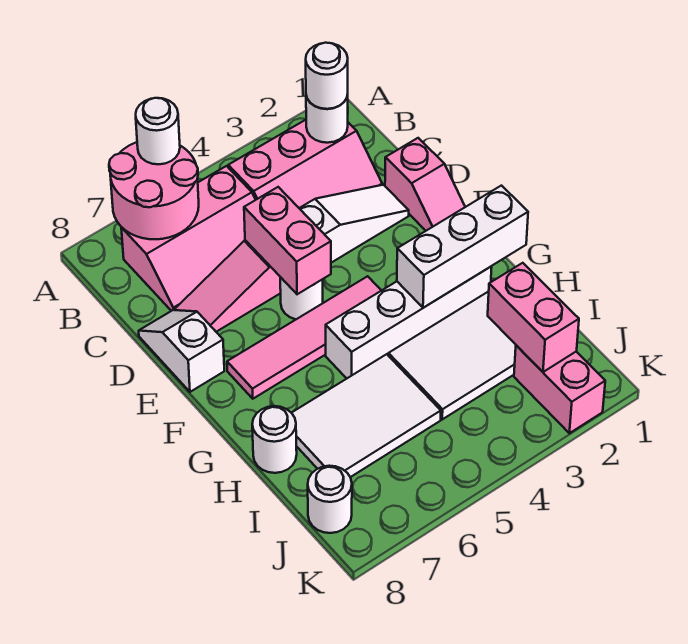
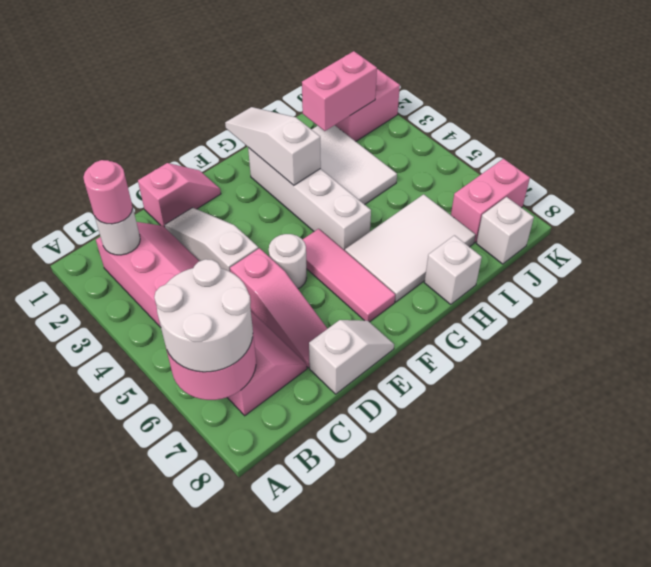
white 1x1 round brick [136,98,180,164] -> white 2x2 round brick [154,259,253,372]
white 1x1 round brick [306,43,348,109] -> pink 1x1 round brick [83,160,133,224]
pink 1x2 brick [244,187,331,294] -> pink 1x2 brick moved to [451,159,530,242]
white 1x2 slope [139,310,224,392] -> white 1x2 slope turned to [309,320,394,394]
pink 1x4 tile [227,276,382,399] -> pink 1x3 tile [302,229,395,322]
white 1x3 brick [397,186,528,308] -> white 1x3 slope [225,107,321,185]
white 2x3 tile [292,354,441,477] -> white 2x3 tile turned to [345,194,475,302]
white 1x1 round brick [252,406,297,473] -> white 1x1 brick [424,235,482,305]
white 1x1 round brick [308,466,352,533] -> white 1x1 brick [476,197,534,264]

